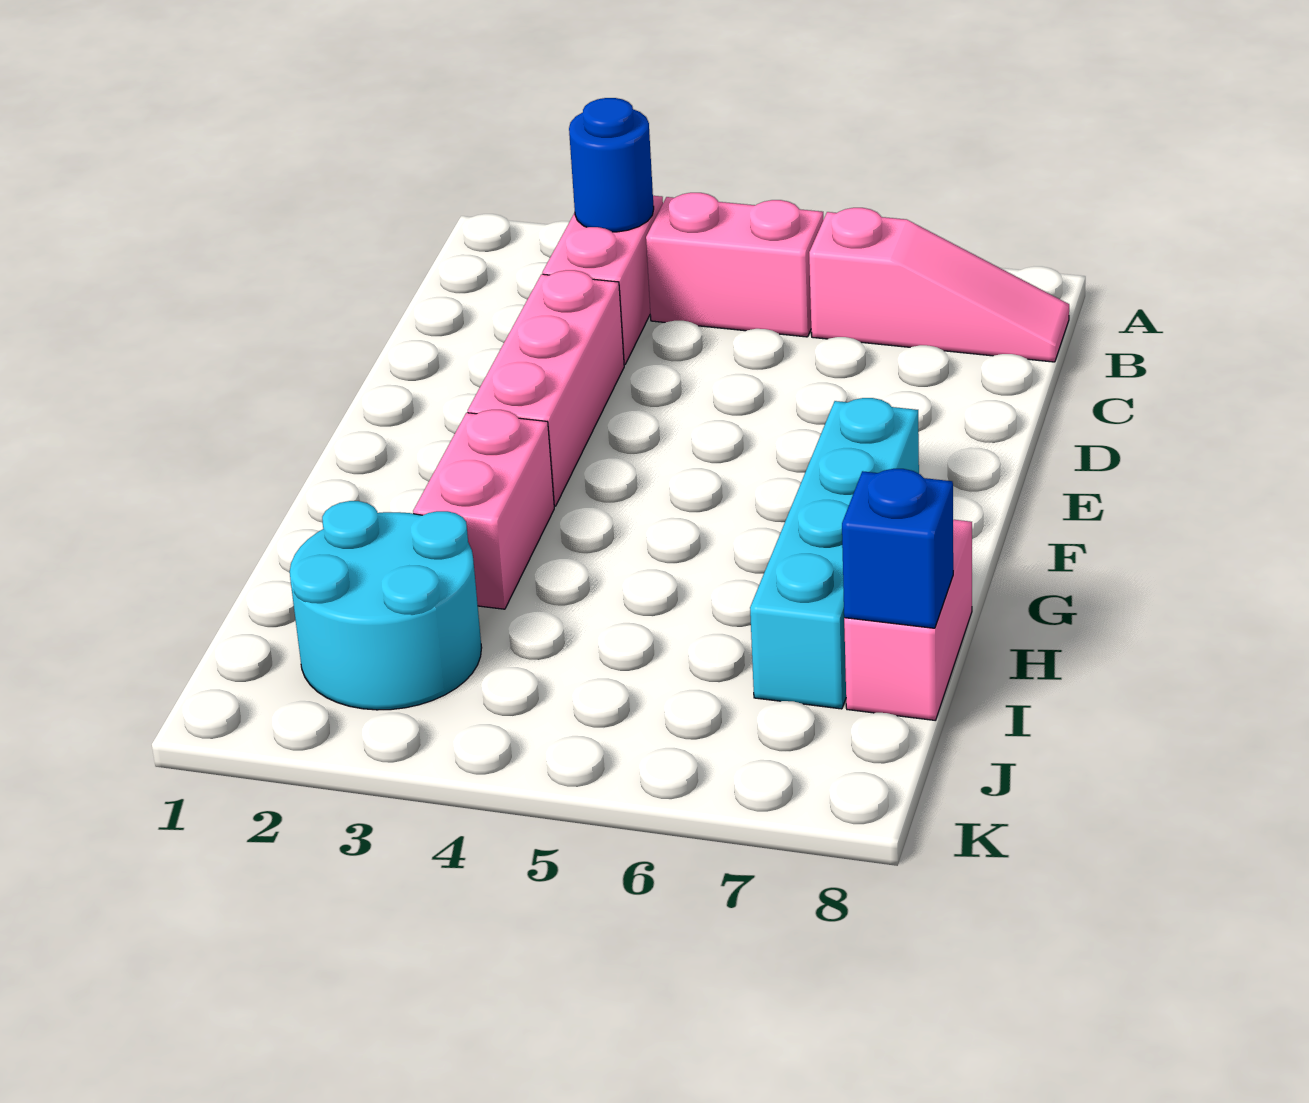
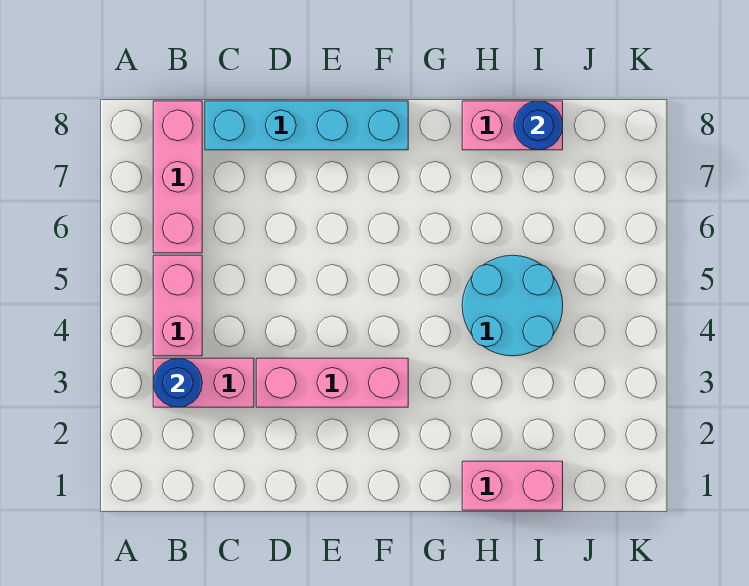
pink 1x3 slope [809,208,1069,362] -> pink 1x3 brick [153,101,202,253]
cyan 1x4 brick [750,398,919,709] -> cyan 1x4 brick moved to [205,101,408,150]
pink 1x2 brick [413,410,554,609] -> pink 1x2 brick moved to [462,461,563,510]
cyan 2x2 round brick [290,501,482,710] -> cyan 2x2 round brick moved to [462,255,563,356]
blue 1x1 brick [842,469,953,628] -> blue 1x1 round brick [514,101,563,150]

